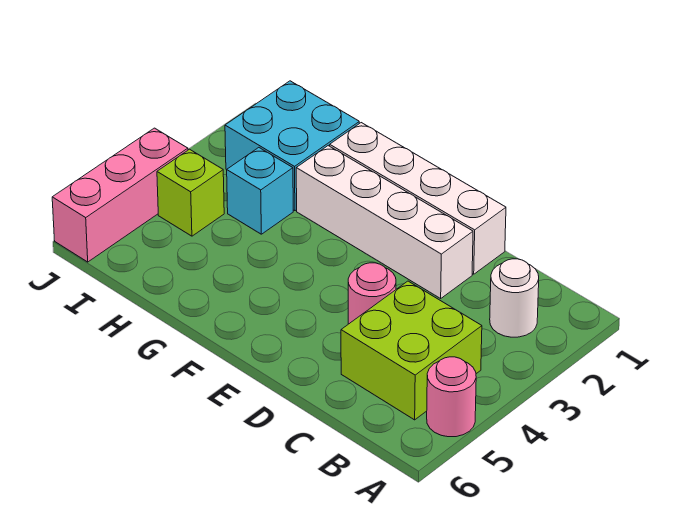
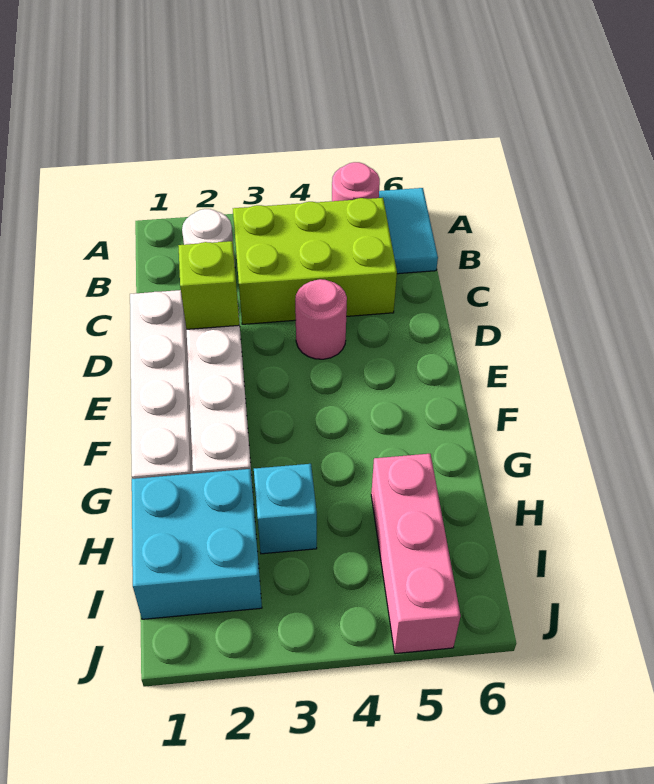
none -> cyan 1x2 tile [379,188,438,274]
lime 2x2 brick [341,281,482,420] -> lime 2x3 brick [233,198,397,324]
lime 1x1 brick [157,149,224,236] -> lime 1x1 brick moved to [178,241,239,329]
pink 1x3 brick [52,128,188,262] -> pink 1x3 brick turned to [371,454,461,654]

